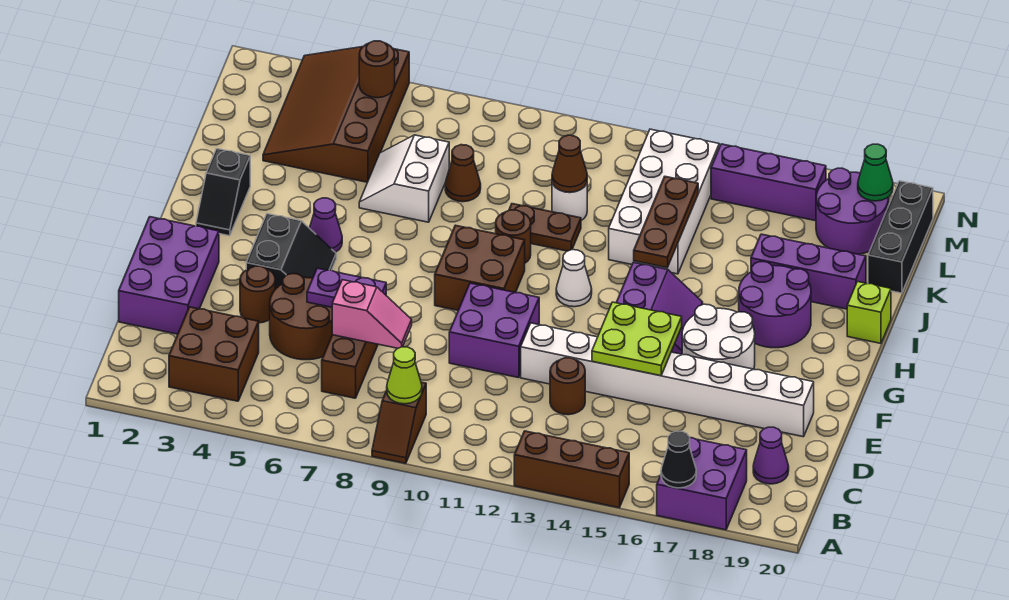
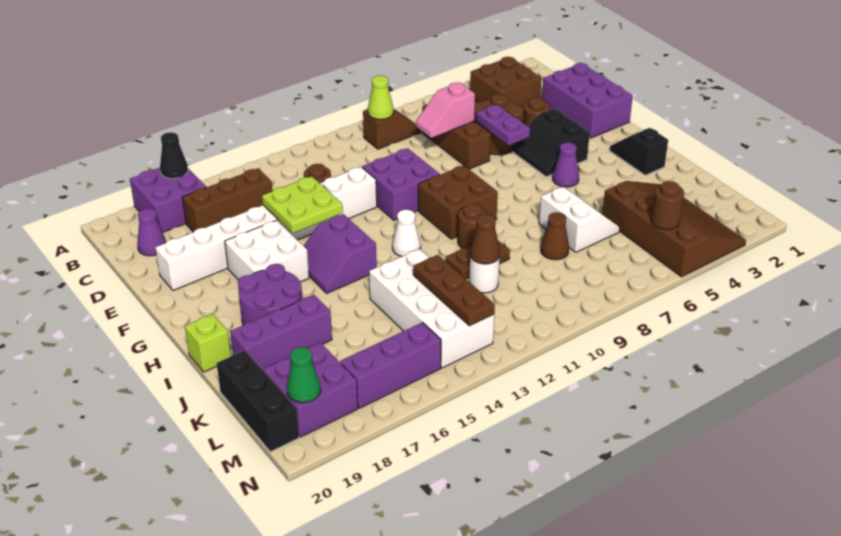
brown 1x2 slope [372,382,426,463] -> brown 1x2 slope turned to [363,109,421,149]
brown 1x3 brick [514,431,629,508] -> brown 1x3 brick moved to [182,168,273,232]
purple 1x2 plate [307,268,386,307] -> purple 1x2 plate turned to [476,105,530,145]
white 2x2 round brick [682,304,755,369] -> white 2x2 brick [225,220,309,282]
brown 1x3 plate [634,177,698,268] -> brown 1x3 plate moved to [413,255,495,326]
purple 2x2 round brick [816,168,889,254] -> purple 2x2 brick [264,343,358,437]

